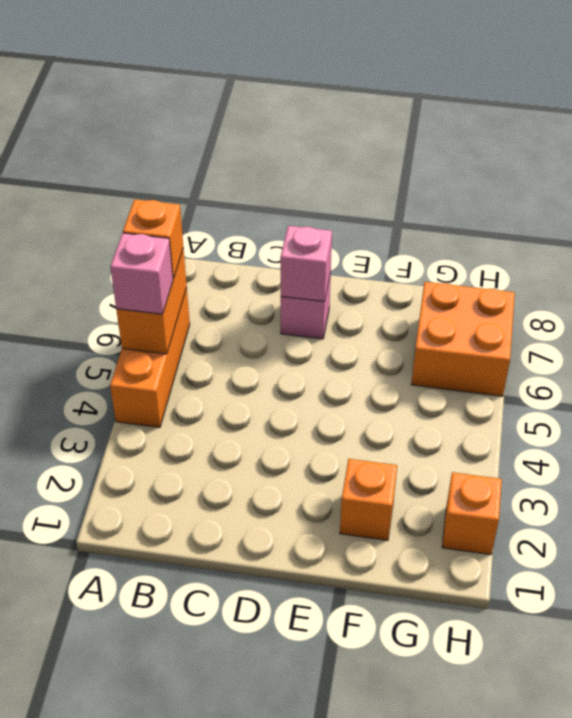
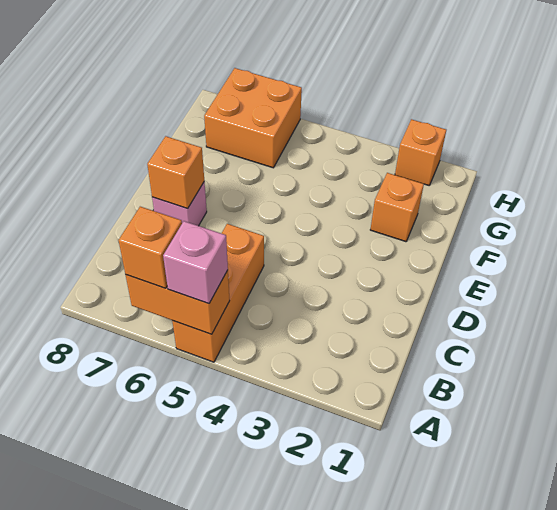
orange 1x3 brick [110,288,190,427] -> orange 1x3 brick turned to [172,224,264,362]
pink 1x1 brick [280,226,332,302] -> orange 1x1 brick [147,136,204,208]

